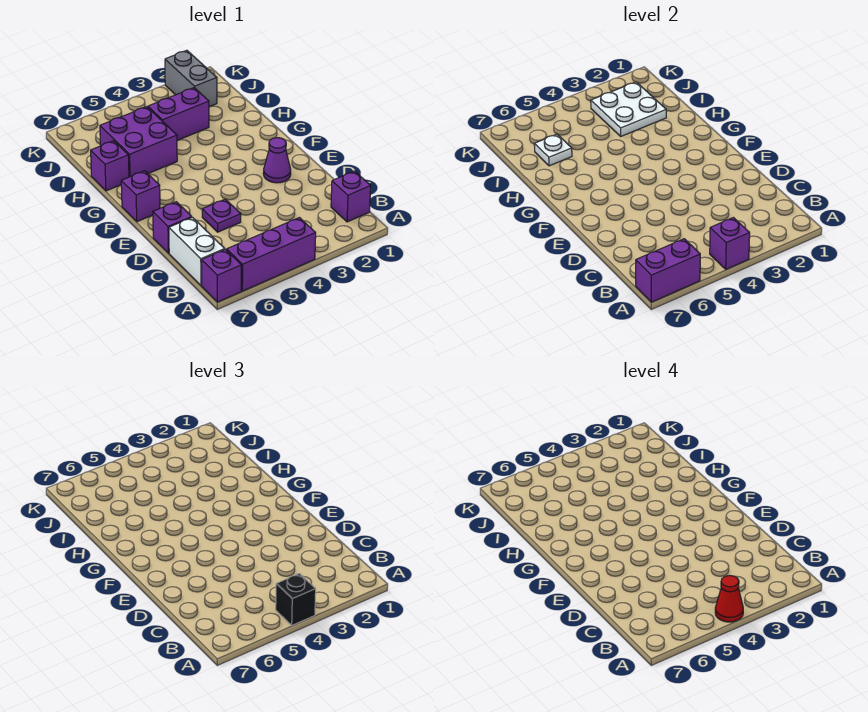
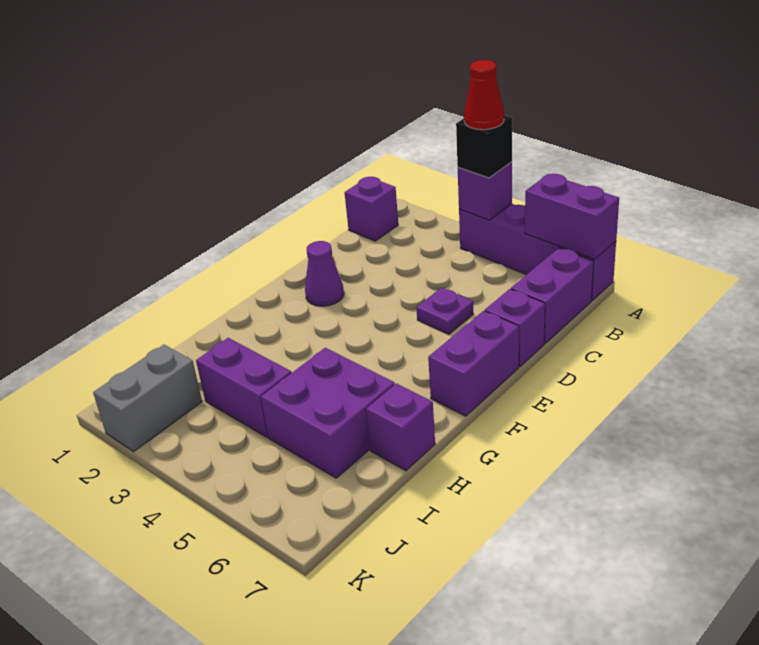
white 1x2 brick [169,217,225,286] -> purple 1x2 brick [511,248,594,344]
purple 1x1 brick [121,171,160,222] -> purple 1x2 brick [428,311,519,416]
white 2x2 plate [591,82,666,136] -> none
white 1x1 plate [534,134,572,166] -> none

